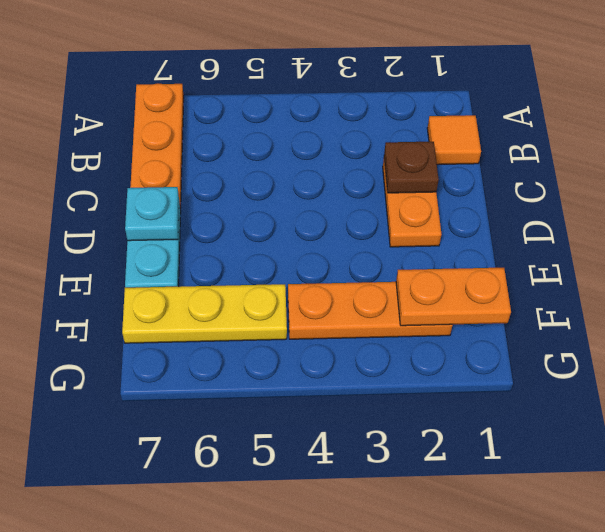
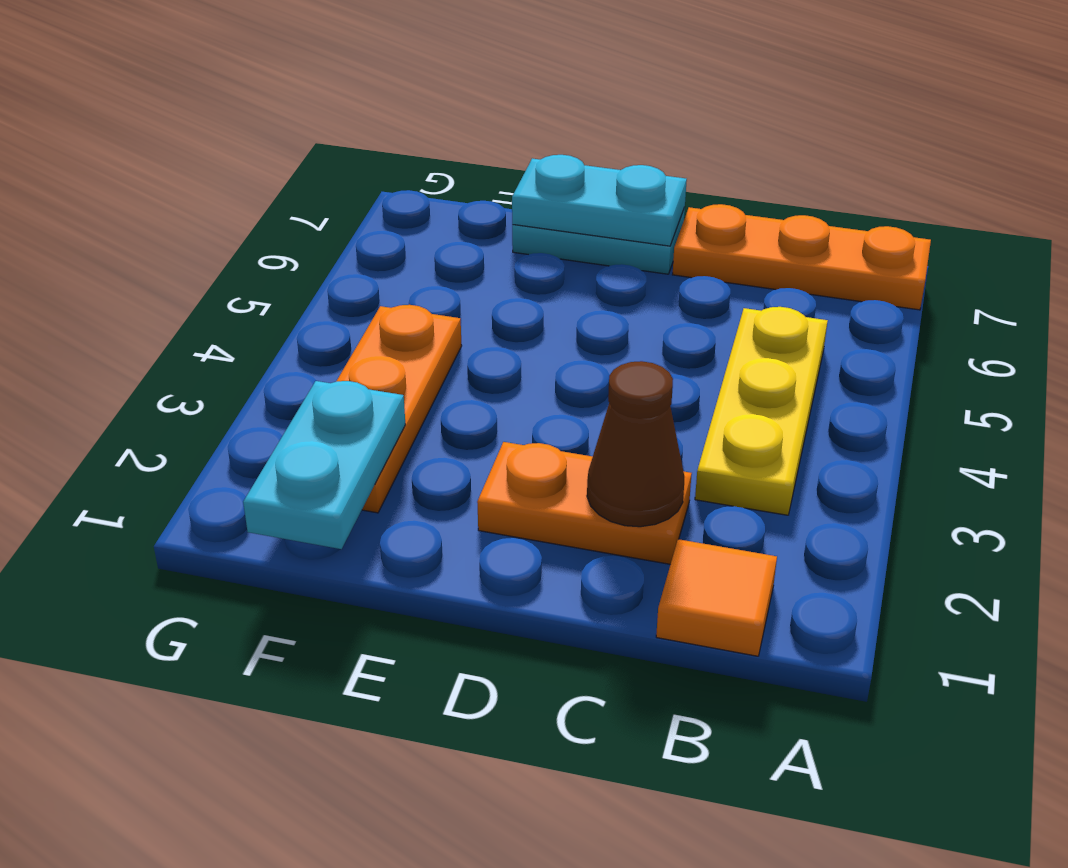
brown 1x1 plate [384,142,439,193] -> brown 1x1 cone [587,361,684,527]
cyan 1x1 plate [125,187,179,241] -> cyan 1x2 plate [512,155,687,246]
orange 1x2 plate [396,268,511,326] -> cyan 1x2 plate [243,381,405,549]
yellow 1x3 plate [122,284,287,343] -> yellow 1x3 plate moved to [695,307,828,515]

